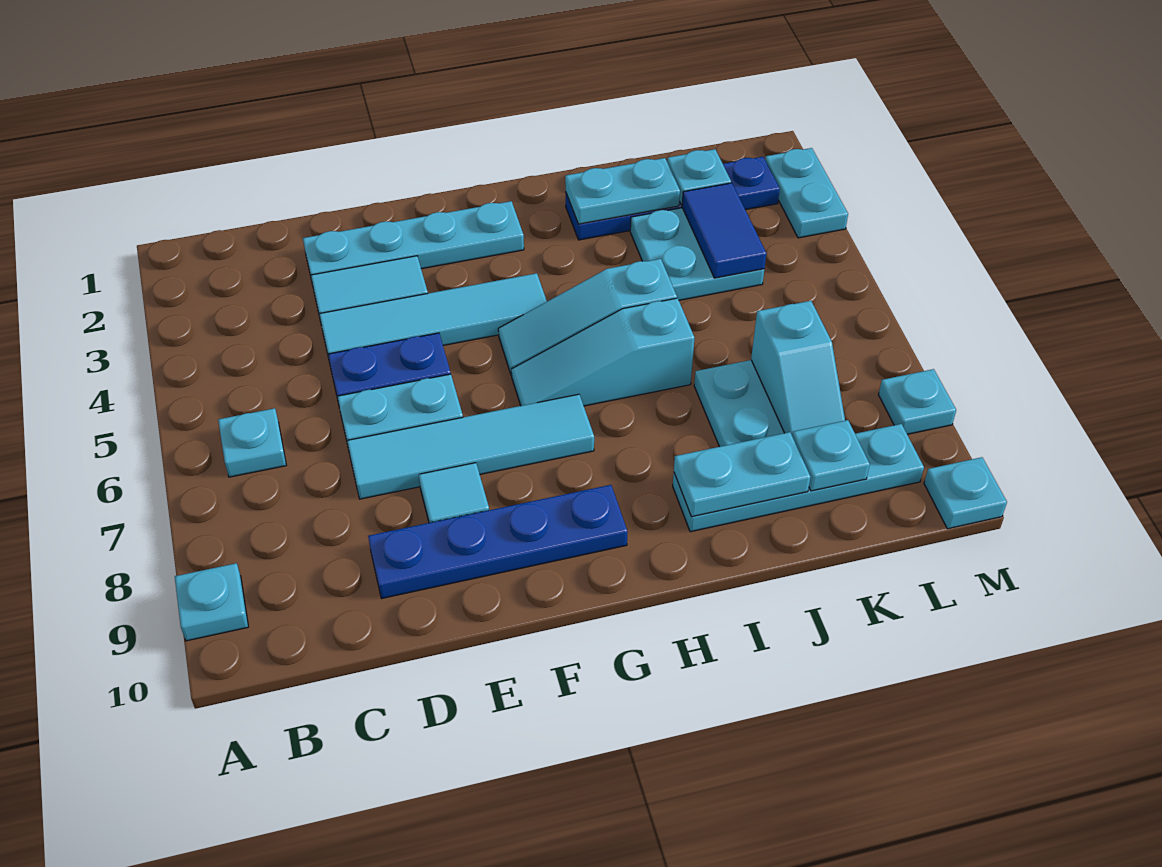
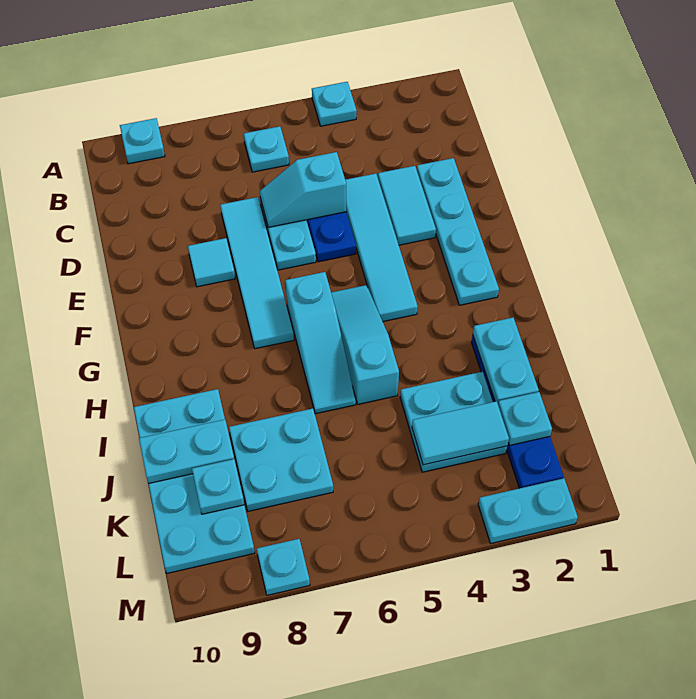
blue 1x4 plate [368,485,628,599] -> none
cyan 1x3 slope [511,298,695,406] -> cyan 1x3 slope turned to [285,272,356,414]
cyan 1x4 plate [673,424,924,532] -> cyan 2x4 plate [134,389,255,573]
cyan 1x2 plate [674,432,811,517] -> cyan 1x2 plate turned to [139,419,234,484]
blue 1x2 tile [682,183,766,278] -> cyan 1x2 tile [412,401,509,465]
cyan 1x2 slope [751,301,845,435] -> cyan 1x2 slope moved to [260,152,346,228]
cyan 1x1 plate [924,457,1007,529] -> cyan 1x1 plate moved to [312,82,357,126]

